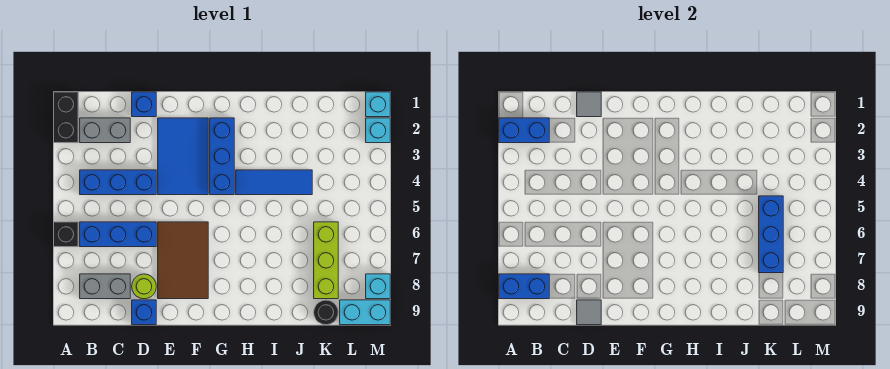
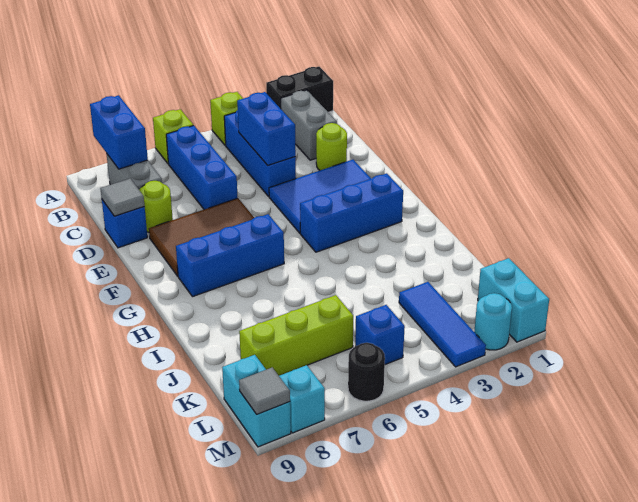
blue 1x2 brick [499,118,549,143] -> blue 1x2 brick moved to [237,92,296,165]
none -> lime 1x1 brick [210,92,243,145]
black 1x1 brick [54,222,78,247] -> lime 1x1 brick [153,109,193,164]
blue 1x1 brick [132,92,156,117] -> blue 1x1 brick moved to [355,305,405,365]
grey 1x1 tile [577,92,601,117] -> grey 1x1 tile moved to [239,368,290,414]
none -> lime 1x1 round brick [316,123,347,170]
blue 1x3 tile [236,170,312,195] -> blue 1x3 tile moved to [399,282,486,367]
blue 1x3 brick [759,196,783,273] -> blue 1x3 brick moved to [176,214,284,297]
black 1x1 round brick [314,300,338,325] -> black 1x1 round brick moved to [348,343,385,401]
cyan 1x1 brick [366,92,390,117] -> cyan 1x2 brick [478,258,549,342]
cyan 1x1 brick [366,118,390,143] -> cyan 1x1 round brick [474,293,512,350]

